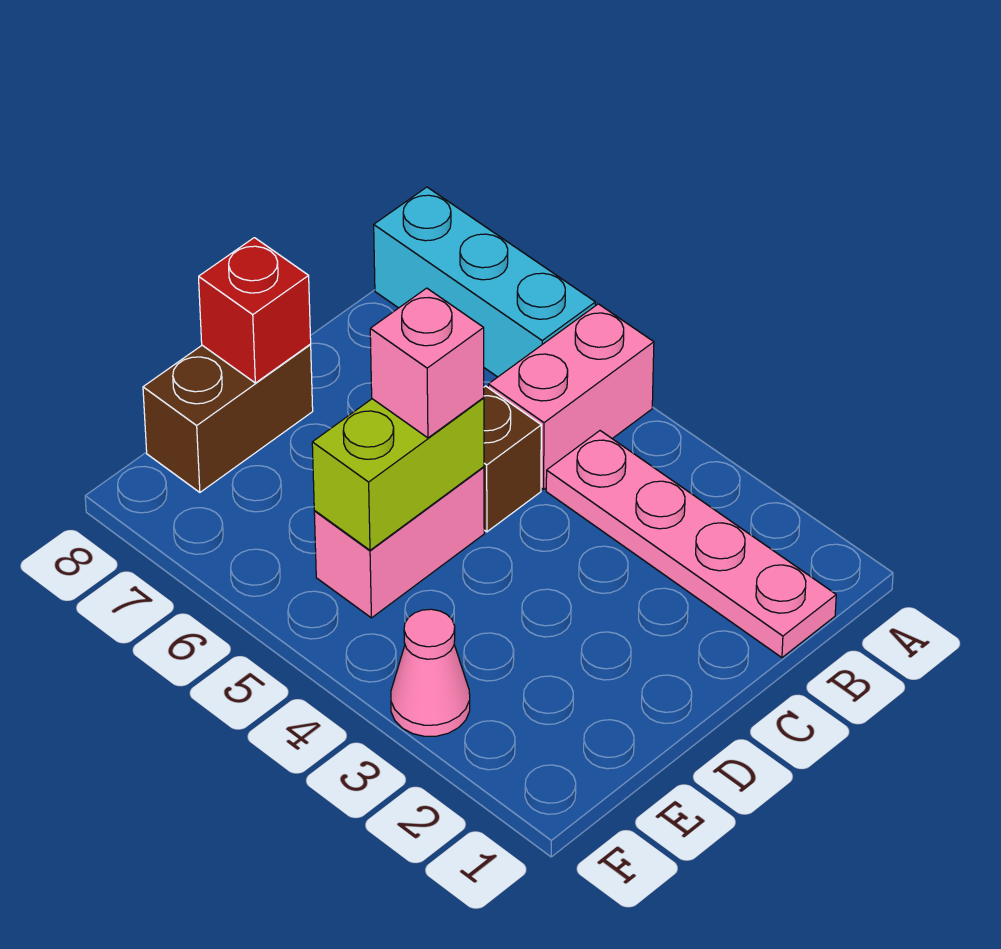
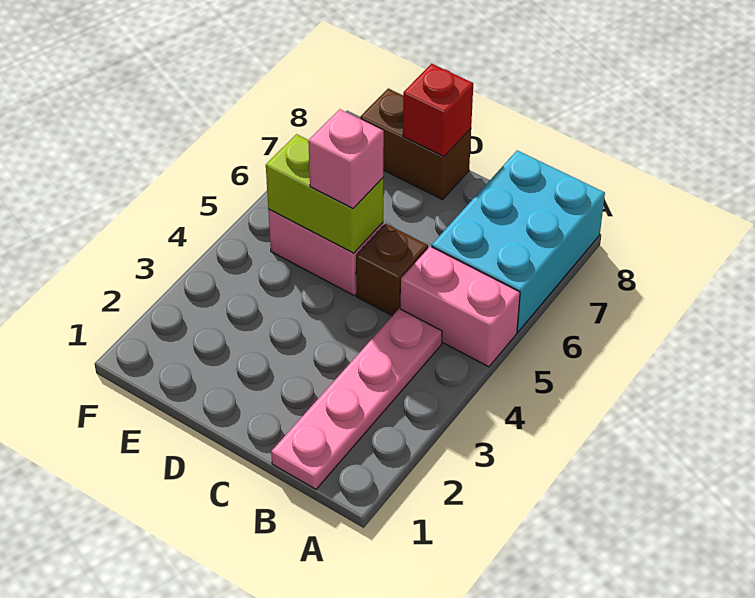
cyan 1x3 brick [374,187,595,377] -> cyan 2x3 brick [432,150,605,332]
pink 1x1 cone [391,609,470,736] -> none

